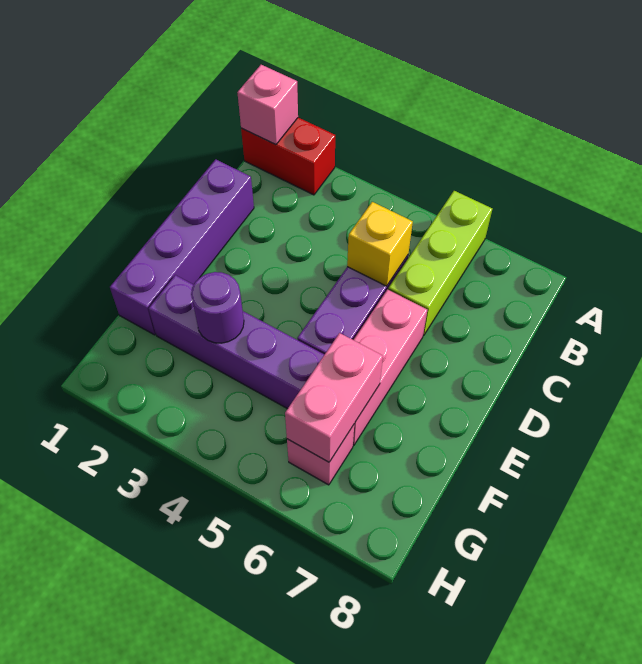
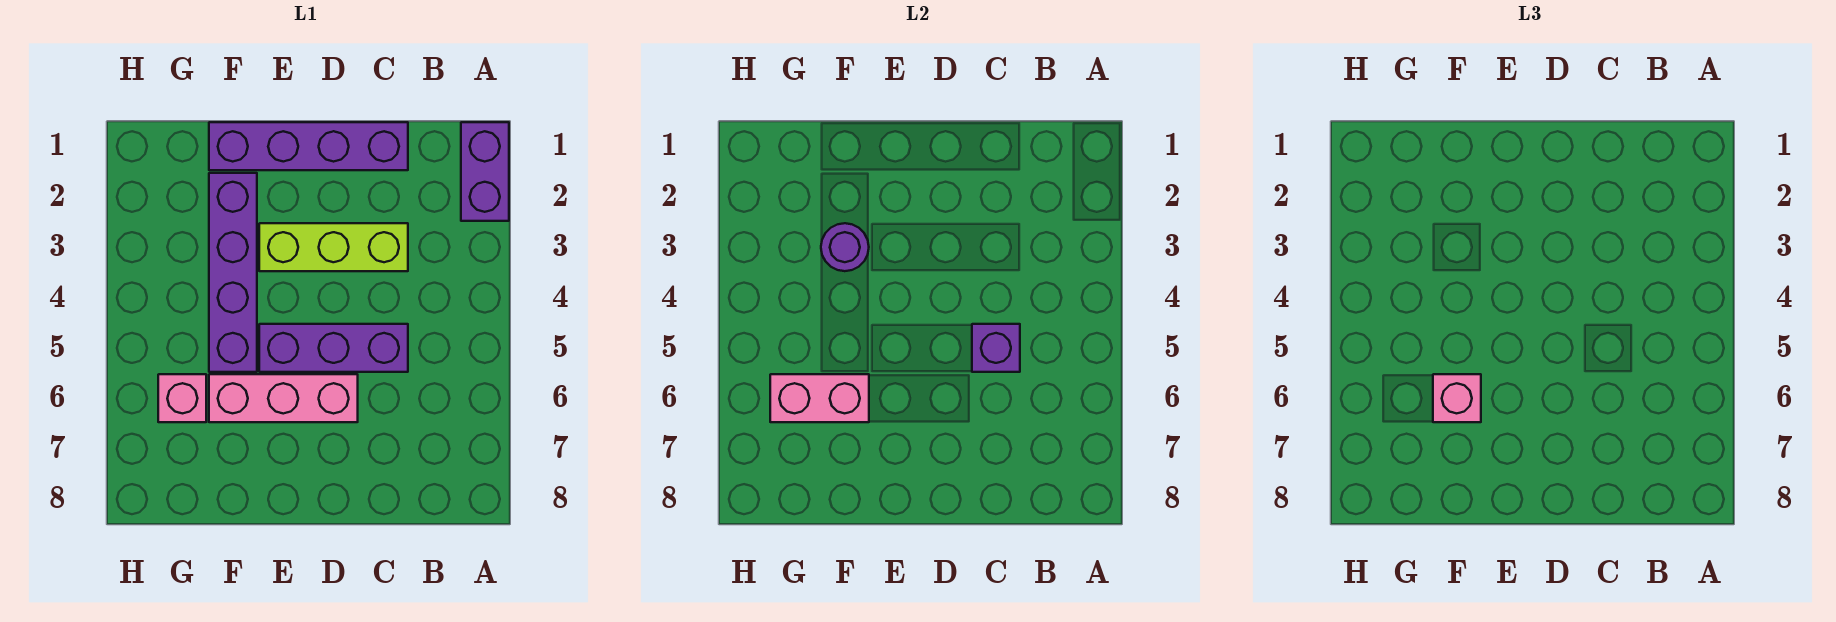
red 1x2 brick [241,118,335,195] -> purple 1x2 brick [461,122,509,221]
pink 1x1 brick [237,65,298,145] -> pink 1x1 brick moved to [1433,374,1481,422]
lime 1x3 brick [388,191,492,336] -> lime 1x3 brick moved to [259,223,408,271]
yellow 1x1 brick [347,202,413,286] -> purple 1x1 brick [972,324,1020,372]

